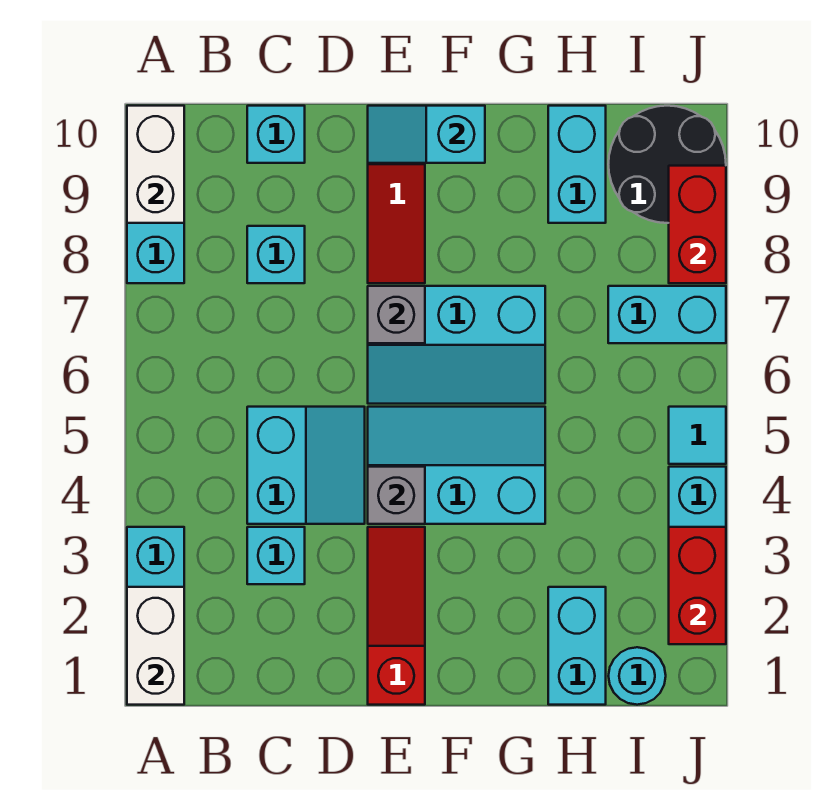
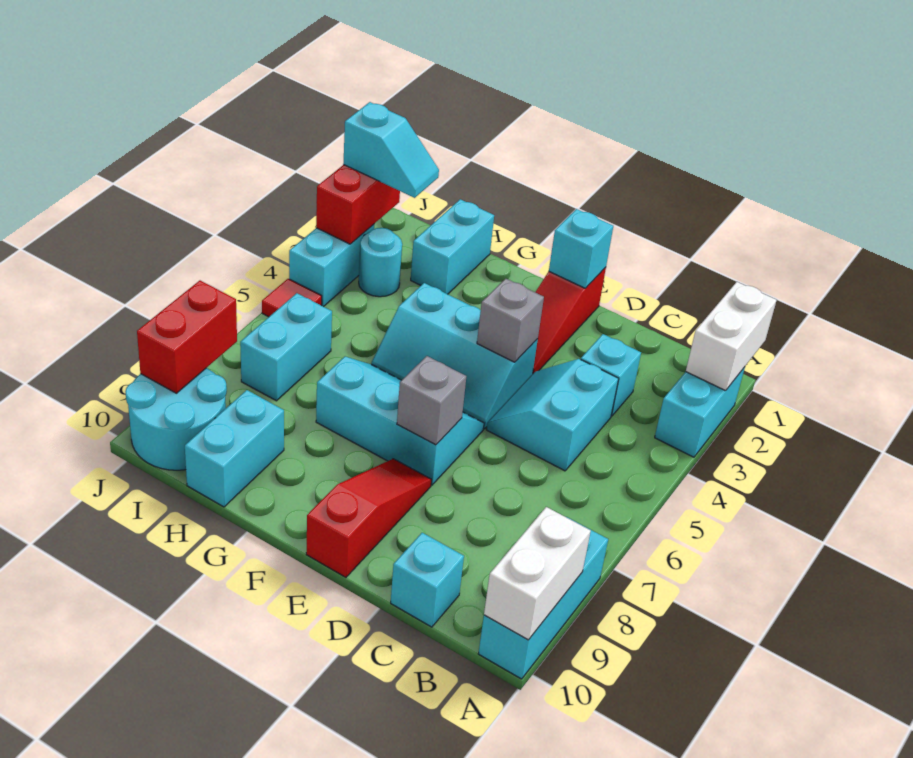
cyan 1x1 brick [247,226,305,283] -> cyan 1x1 brick moved to [549,209,613,288]
cyan 1x2 slope [368,106,485,163] -> cyan 1x2 slope moved to [343,102,439,198]
cyan 1x1 round brick [609,647,666,705] -> cyan 1x1 round brick moved to [359,228,402,297]
cyan 1x2 brick [608,286,726,343] -> cyan 1x2 brick turned to [240,293,332,401]
black 2x2 round brick [608,106,726,223] -> cyan 2x2 round brick [125,368,227,470]
cyan 1x1 tile [669,407,726,464] -> red 1x1 tile [262,279,322,317]

